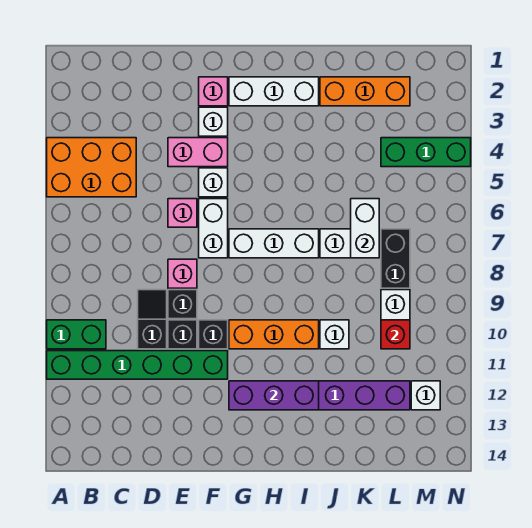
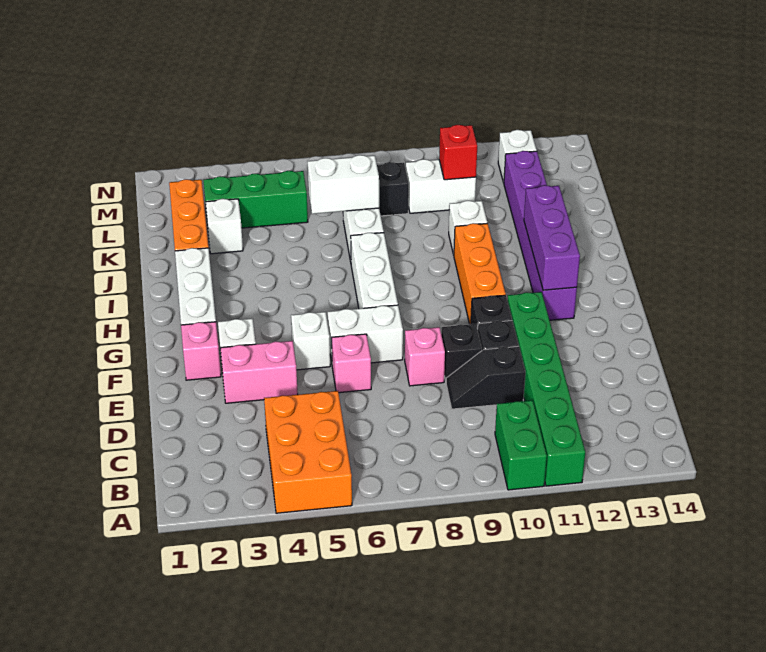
pink 1x2 brick [168,138,228,167] -> pink 1x2 brick turned to [220,341,298,403]
none -> white 1x1 brick [206,199,243,254]
green 1x3 brick [381,138,471,167] -> green 1x3 brick turned to [203,171,308,228]

